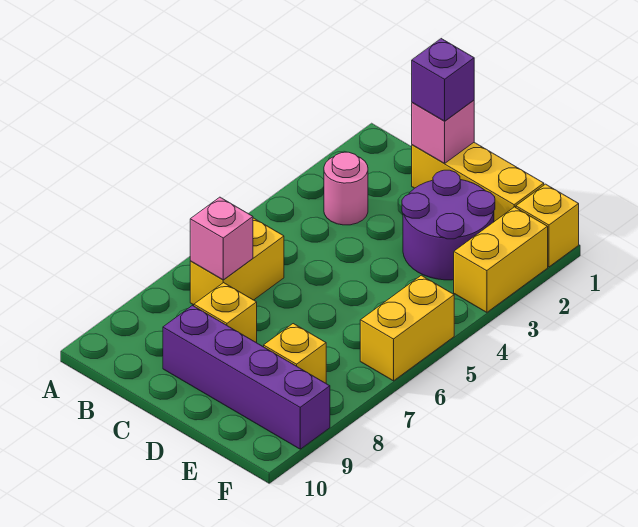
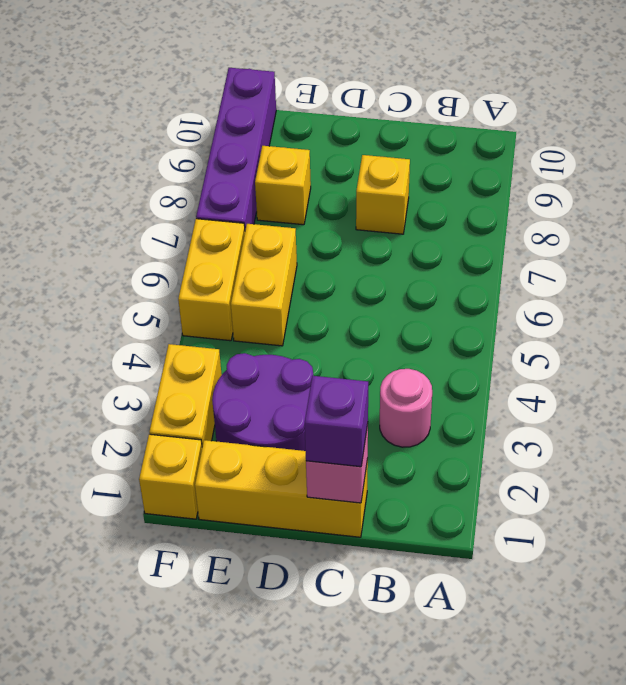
yellow 1x2 brick [190,218,284,305] -> yellow 1x2 brick moved to [231,224,297,346]
pink 1x1 brick [190,197,253,280] -> none
purple 1x4 brick [163,306,330,449] -> purple 1x4 brick turned to [196,68,276,229]

